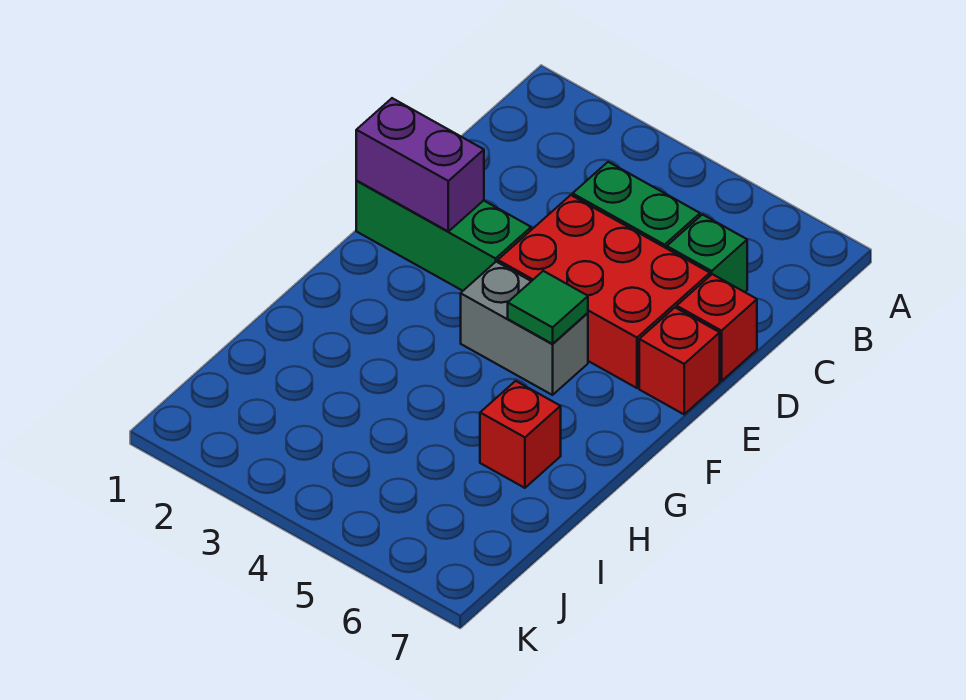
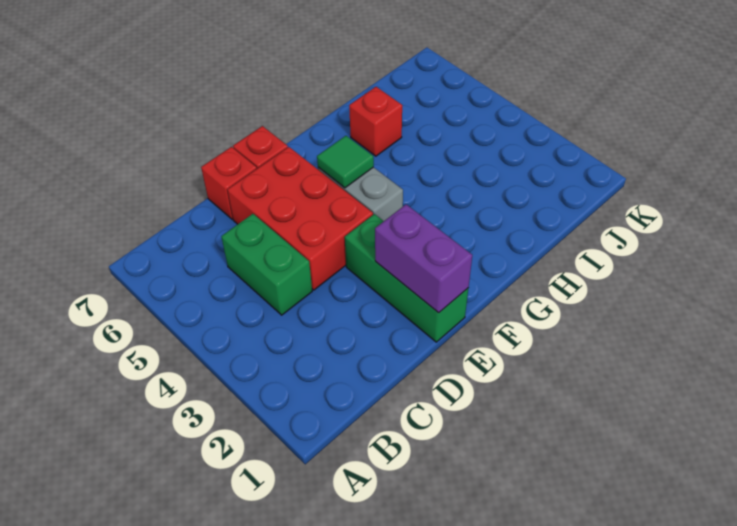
green 1x1 brick [667,215,747,292] -> none

